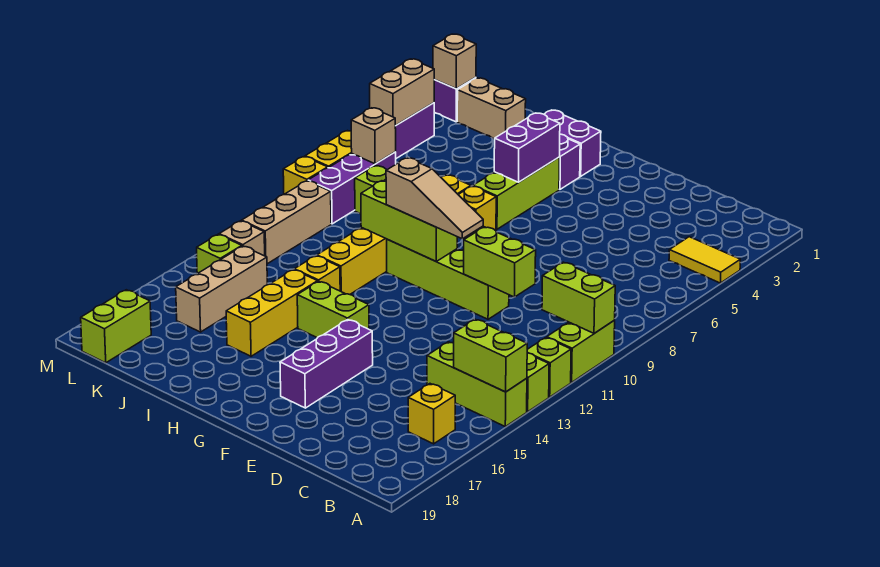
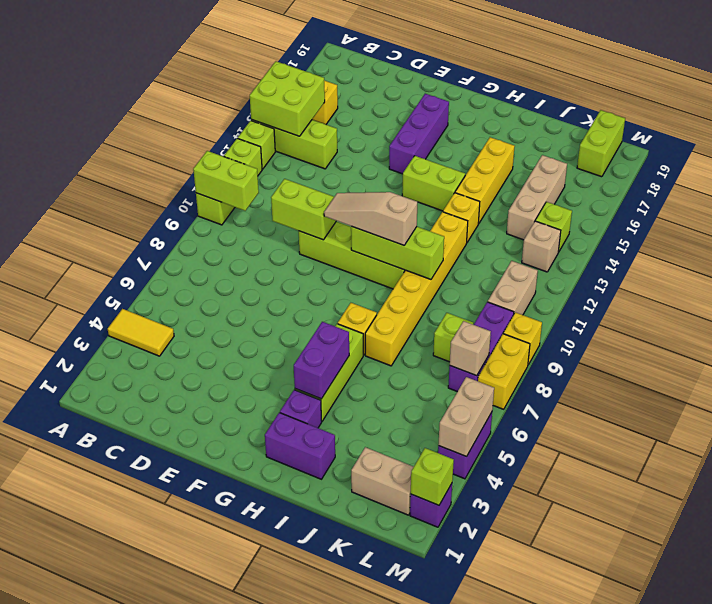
lime 1x2 brick [454,319,527,392] -> lime 2x2 brick [250,61,325,136]
tan 1x3 brick [242,181,331,264] -> tan 1x2 brick [488,261,538,315]
tan 1x1 brick [433,34,476,89] -> lime 1x1 brick [411,448,454,505]

